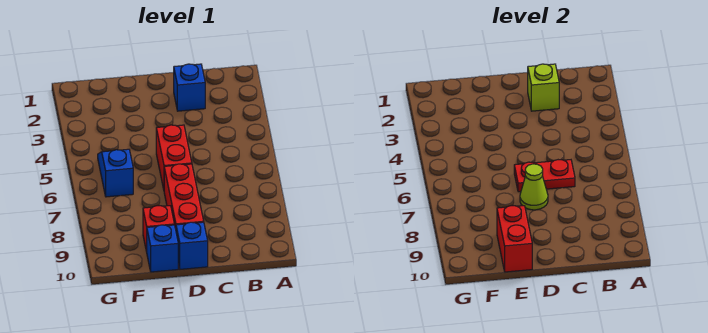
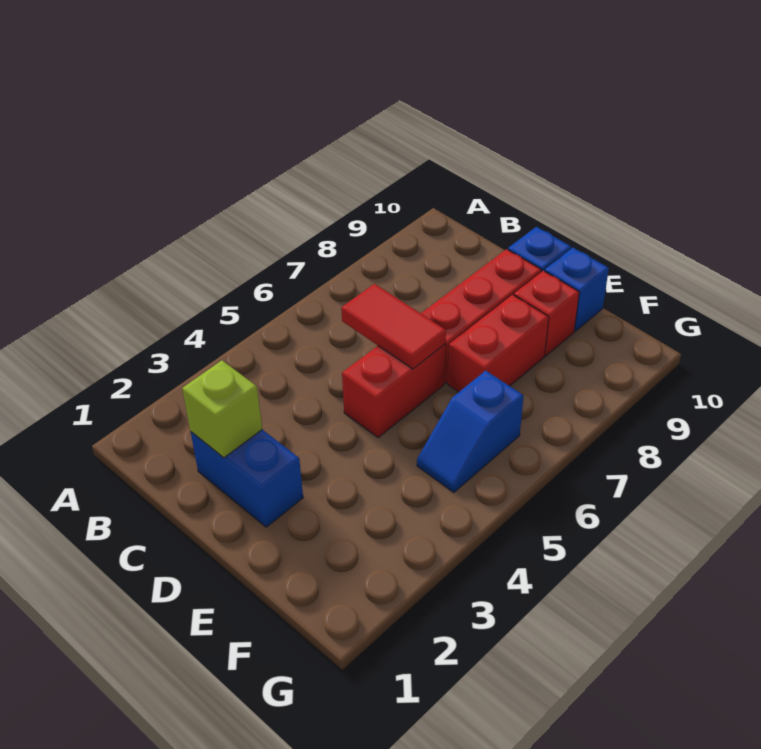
blue 1x1 brick [174,64,205,111] -> blue 1x2 brick [191,430,303,527]
red 1x2 plate [514,160,575,192] -> red 1x2 tile [341,284,446,369]
lime 1x1 cone [520,164,548,210] -> none
red 1x2 brick [497,206,532,272] -> red 1x2 brick moved to [448,295,549,392]

